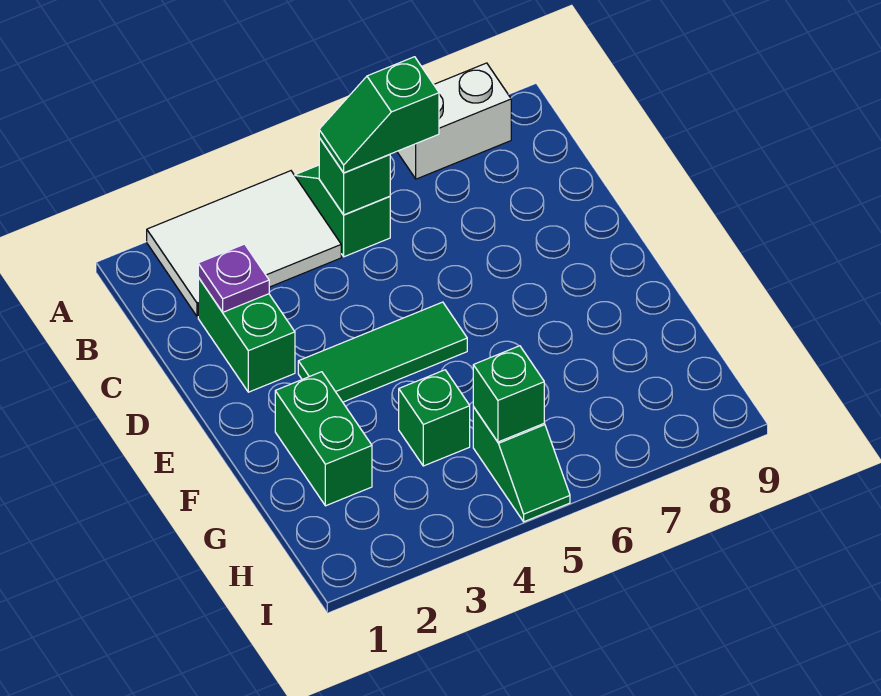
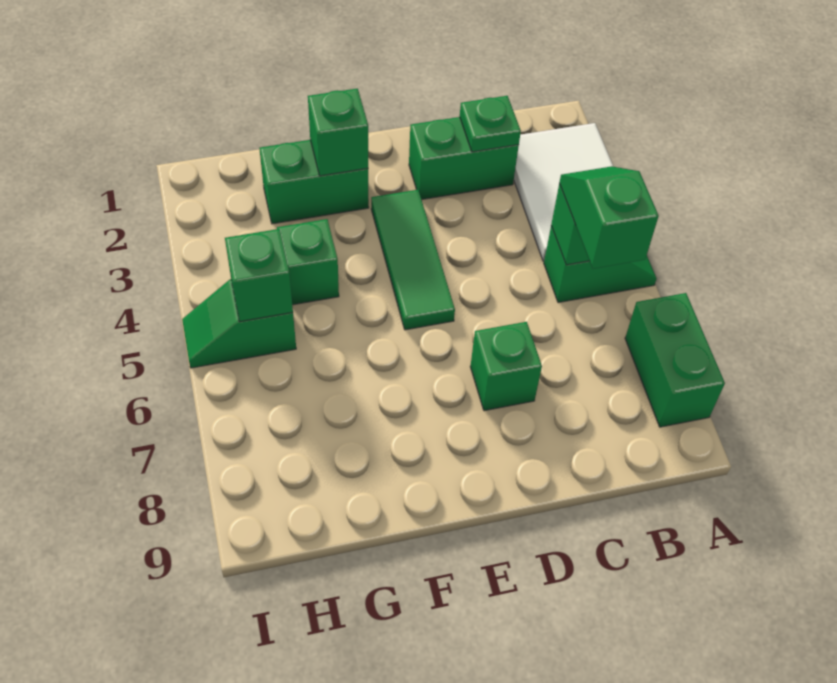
white 1x2 brick [397,63,511,179] -> green 1x2 brick [625,293,725,427]
purple 1x1 plate [198,244,269,312] -> green 1x1 plate [460,96,521,152]
none -> green 1x1 brick [470,322,542,411]
none -> green 1x1 brick [308,89,368,176]

